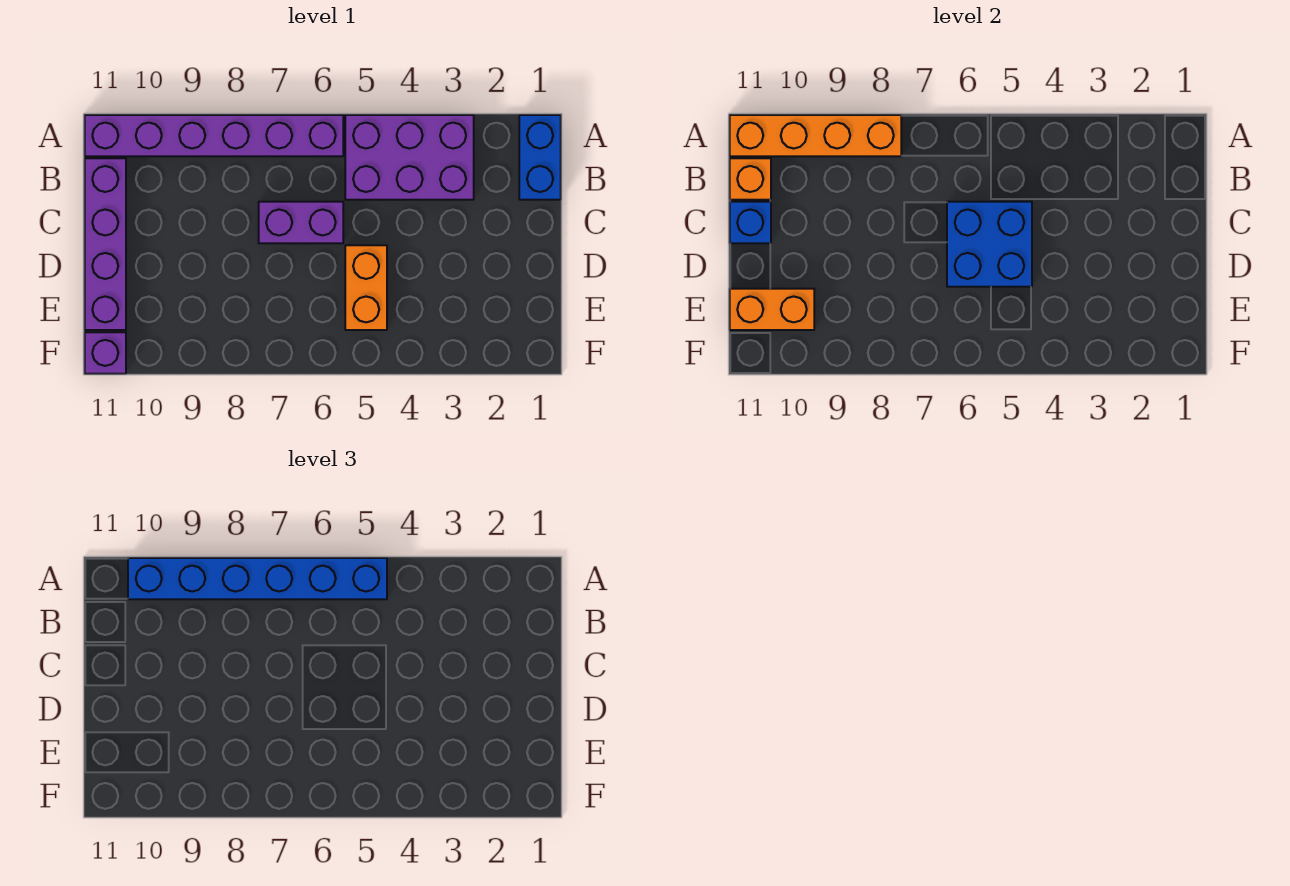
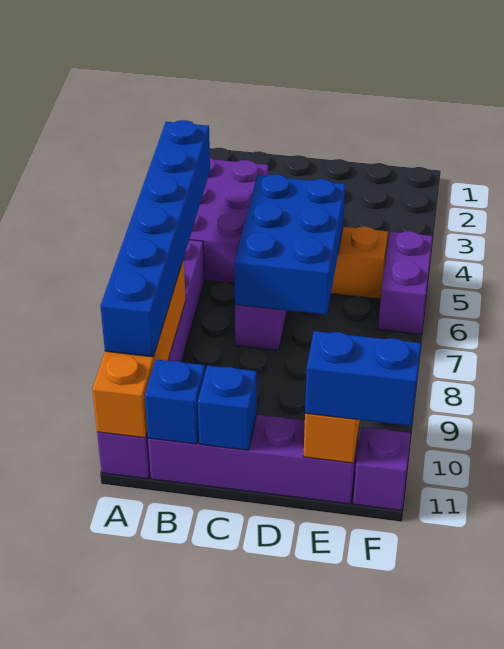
blue 1x2 brick [519,115,561,200] -> blue 1x2 brick moved to [305,331,421,426]
orange 1x1 brick [730,158,771,200] -> blue 1x1 brick [145,360,205,444]
blue 2x2 brick [947,202,1032,287] -> blue 2x3 brick [234,174,345,315]
none -> purple 1x2 brick [378,231,433,334]

